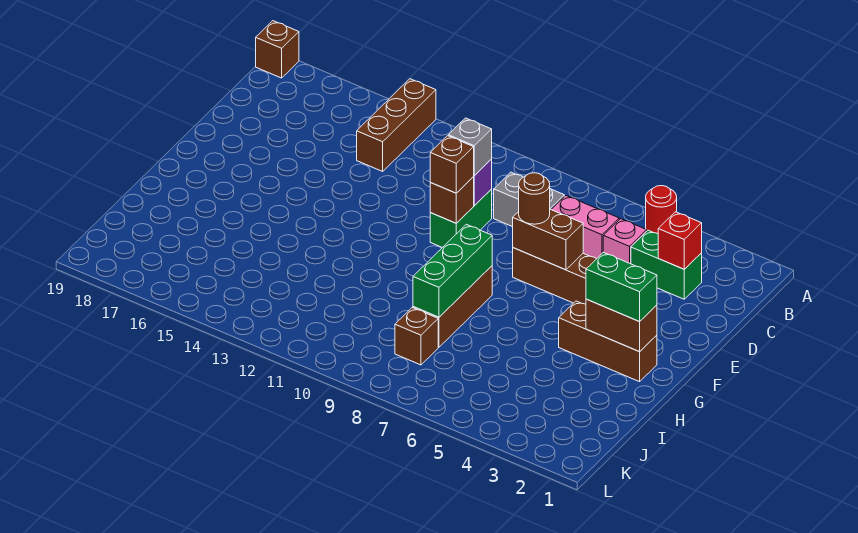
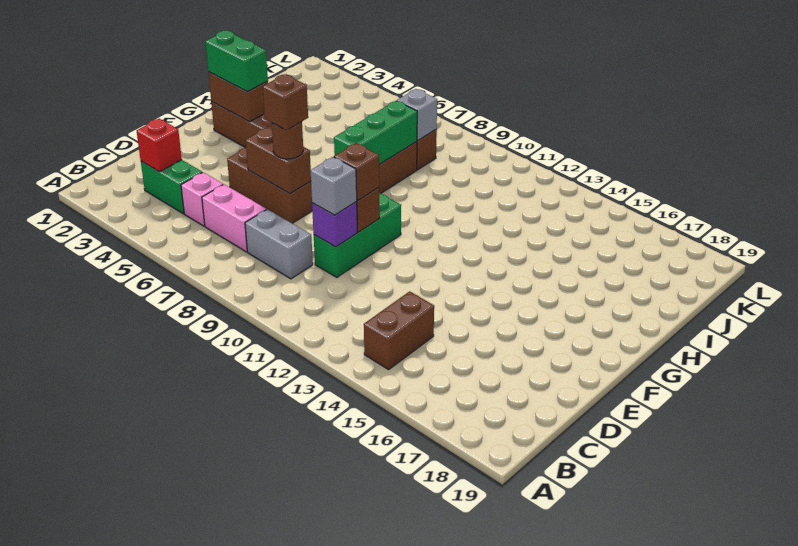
red 1x1 round brick [646,186,677,233] -> none
brown 1x3 brick [357,79,436,171] -> brown 1x2 brick [364,291,434,370]
brown 1x1 brick [256,21,299,78] -> brown 1x1 brick moved to [263,75,308,130]
green 1x2 brick [430,190,492,248] -> green 1x3 brick [314,193,401,277]
none -> grey 1x1 brick [397,89,437,140]

